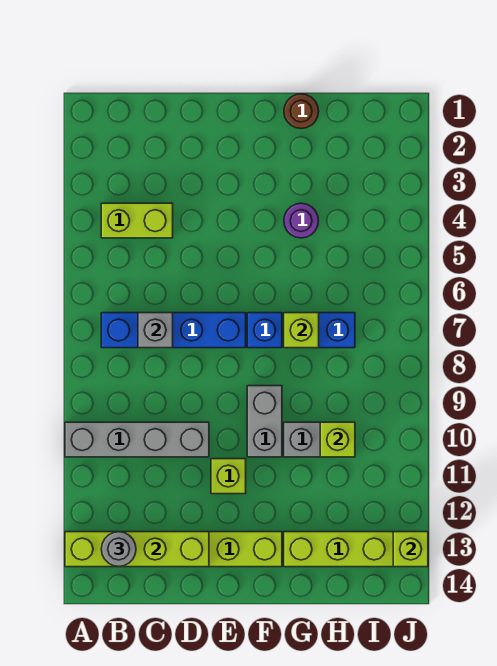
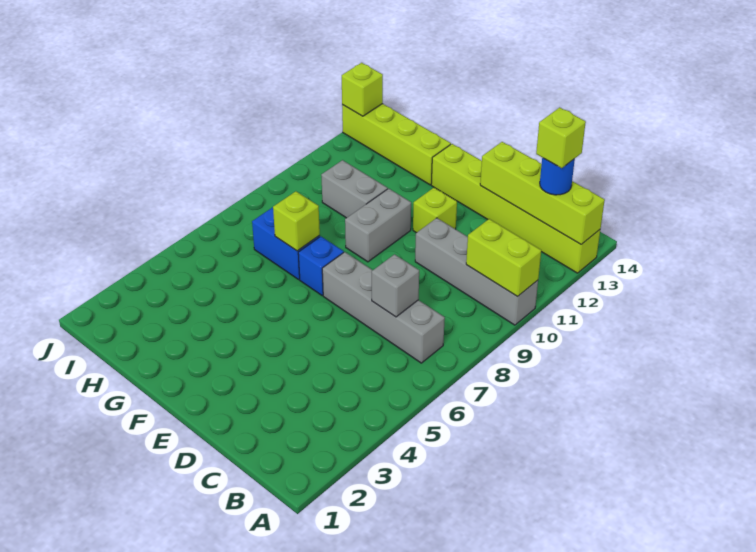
lime 1x2 brick [101,203,173,238] -> lime 1x2 brick moved to [466,219,541,297]
blue 1x4 brick [101,313,246,348] -> grey 1x4 brick [322,252,445,363]
grey 1x1 round brick [101,532,136,566] -> blue 1x1 round brick [540,158,575,195]
brown 1x1 round brick [284,94,319,129] -> none
purple 1x1 round brick [284,203,319,238] -> none
lime 1x1 brick [320,422,355,457] -> lime 1x1 brick moved to [536,107,586,168]

